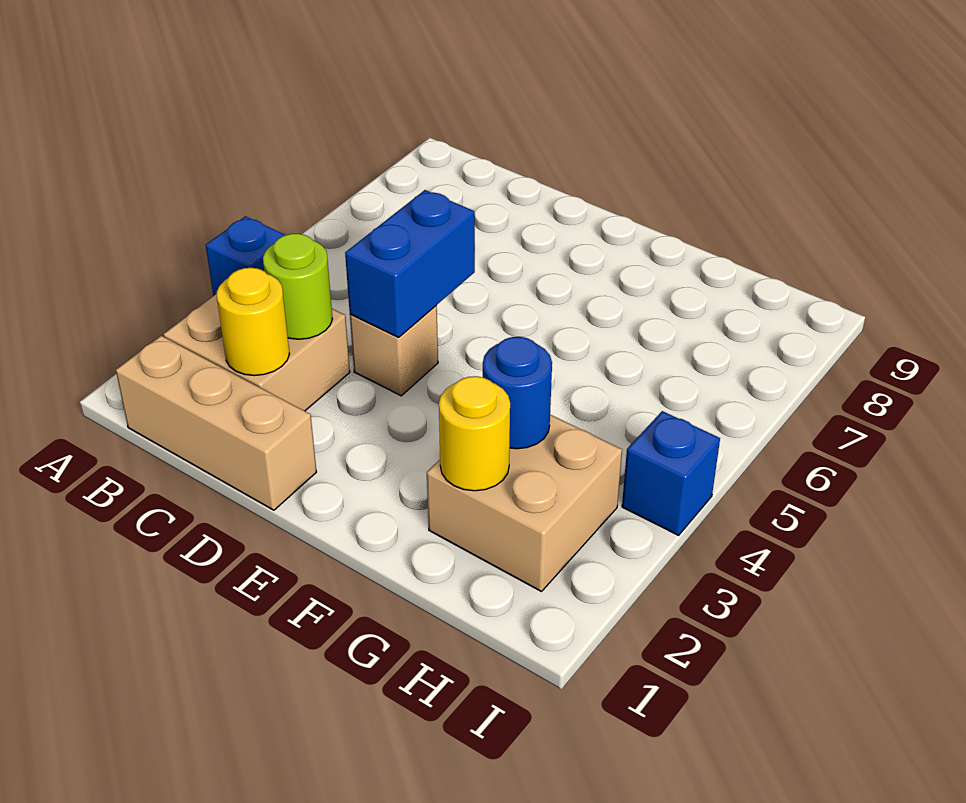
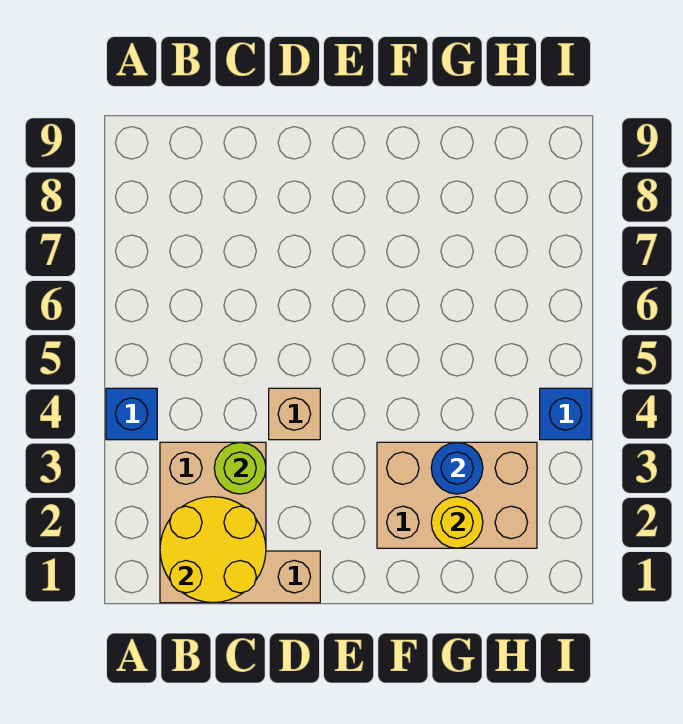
yellow 1x1 round brick [217,268,289,376] -> yellow 2x2 round brick [160,497,266,603]
blue 1x2 brick [345,190,475,337] -> none
tan 2x2 brick [427,415,622,592] -> tan 2x3 brick [377,442,537,548]

